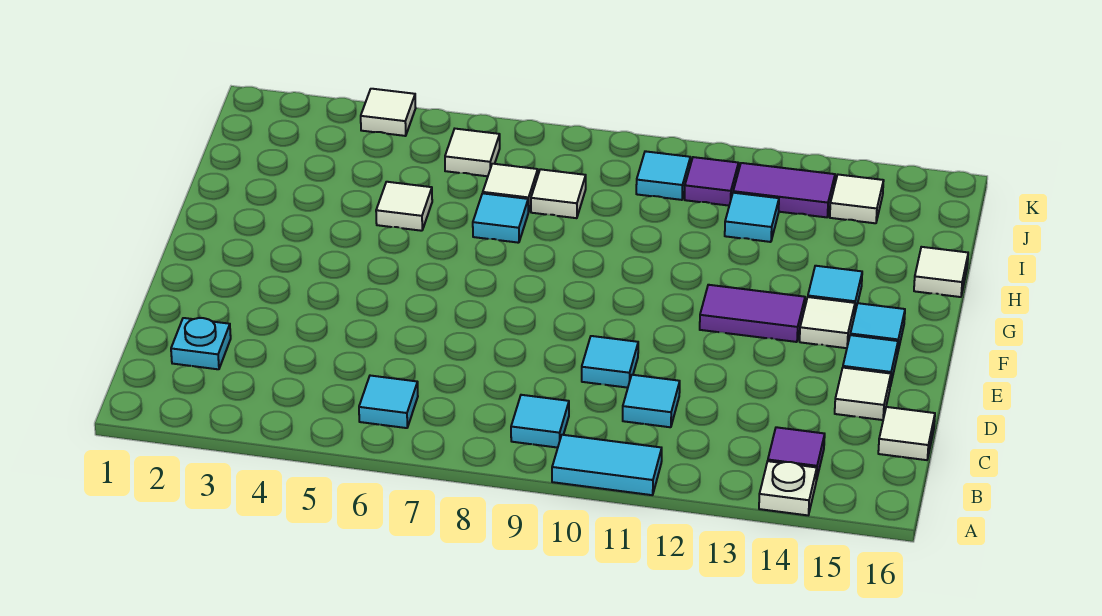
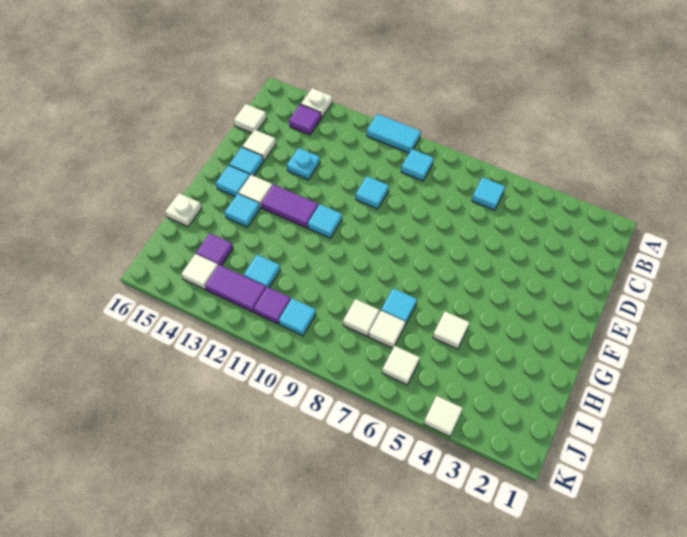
cyan 1x1 plate [171,318,231,369] -> cyan 1x1 plate moved to [287,148,320,180]
cyan 1x1 tile [623,375,680,427] -> cyan 1x1 tile moved to [308,204,342,238]
white 1x1 tile [914,247,968,297] -> white 1x1 plate [165,193,202,227]
none -> purple 1x1 tile [196,233,233,266]

